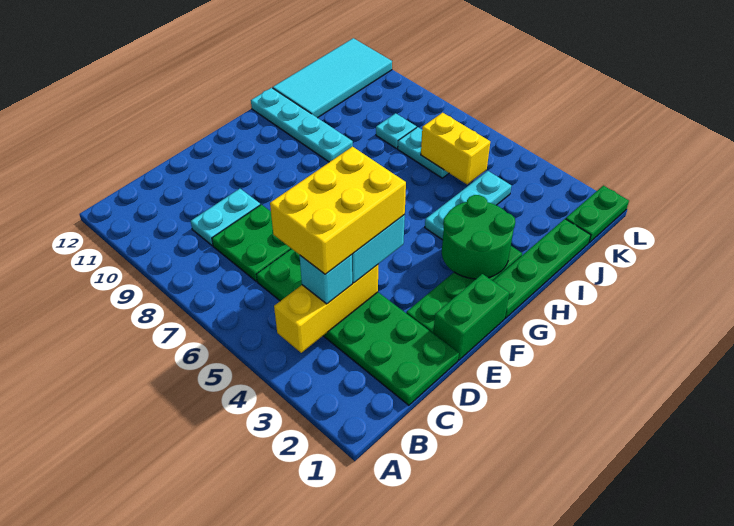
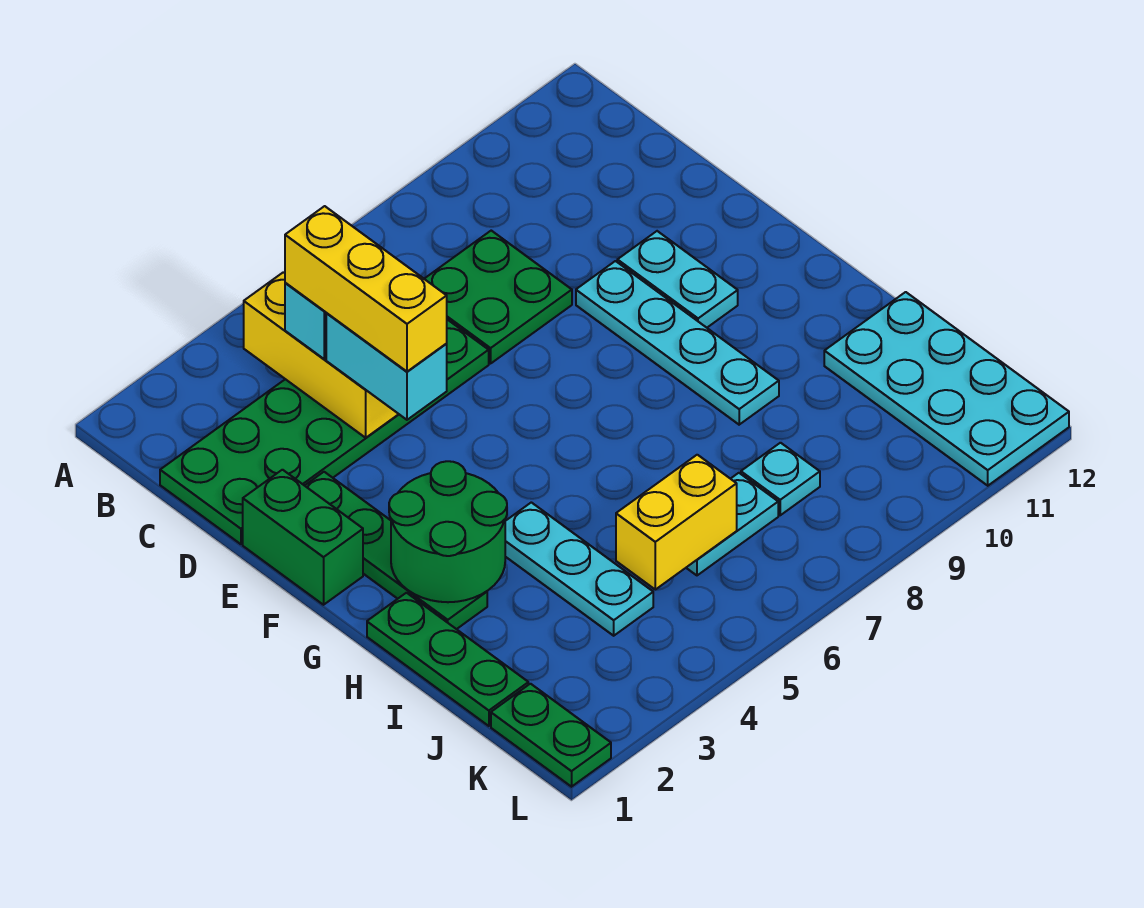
yellow 2x3 brick [270,146,406,274] -> yellow 1x3 brick [285,206,447,372]
cyan 1x2 plate [191,189,260,246] -> cyan 1x2 plate moved to [617,231,738,328]
green 1x4 plate [493,219,591,318] -> green 1x3 plate [367,593,528,726]
cyan 1x4 plate [251,88,353,162] -> cyan 1x4 plate turned to [576,261,779,425]
cyan 2x4 tile [273,38,392,118] -> cyan 2x4 plate [824,292,1069,486]

